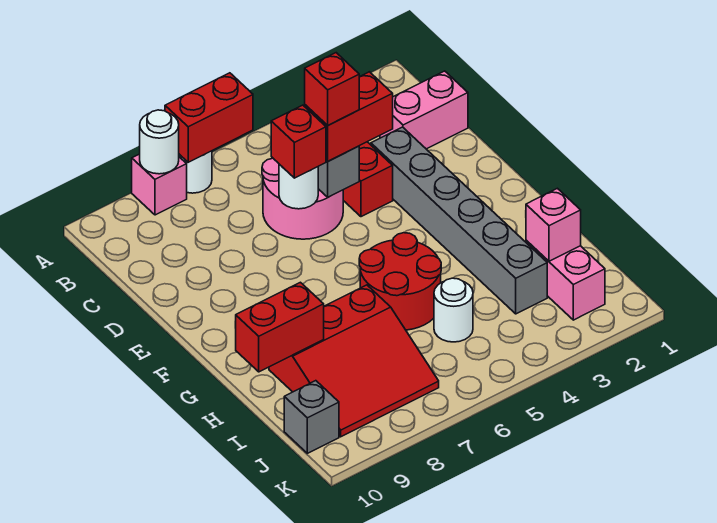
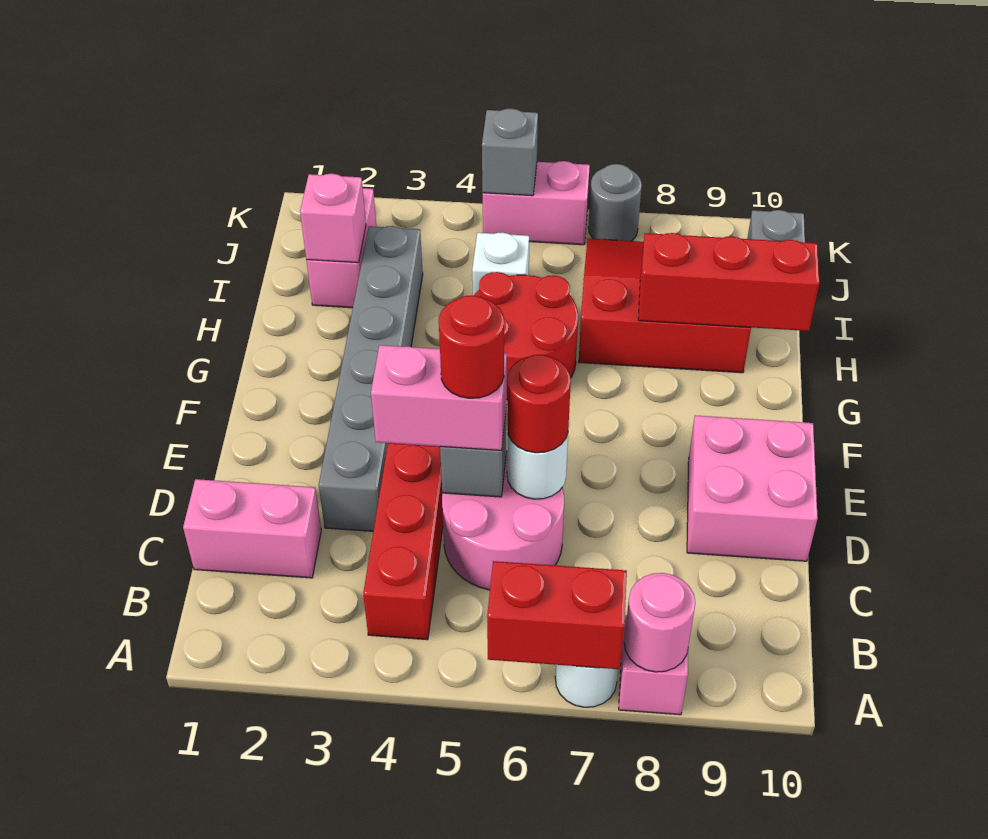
white 1x1 round brick [140,110,179,174] -> pink 1x1 round brick [624,573,695,672]
red 1x2 brick [304,72,393,161] -> pink 1x2 brick [371,345,507,450]
red 1x1 brick [305,53,359,125] -> red 1x1 round brick [439,295,504,398]
red 1x1 brick [271,105,326,178] -> red 1x1 round brick [507,355,571,453]
none -> pink 2x2 brick [687,415,818,561]
red 1x2 brick [235,282,324,372] -> red 1x3 brick [638,233,819,331]
white 1x1 round brick [434,278,473,342] -> white 1x1 brick [472,232,529,295]
none -> pink 1x2 brick [483,161,590,245]
none -> grey 1x1 brick [482,109,538,196]
none -> grey 1x1 round brick [588,164,642,241]

